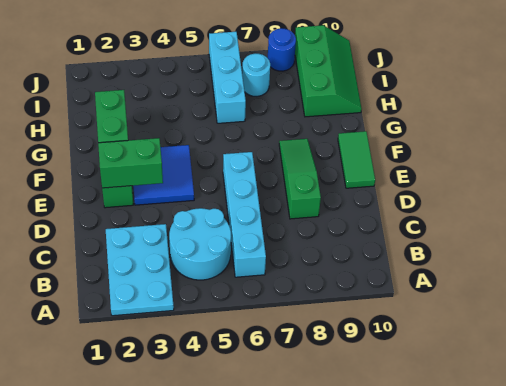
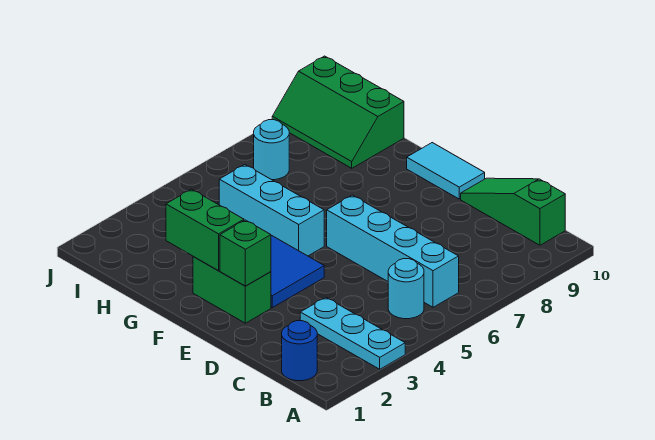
cyan 2x3 plate [106,224,174,316] -> cyan 1x3 plate [300,297,405,369]
cyan 2x2 round brick [169,208,231,280] -> cyan 1x1 round brick [388,259,424,319]
green 1x3 slope [279,139,321,219] -> green 1x3 slope moved to [461,178,565,245]
green 1x2 brick [98,138,163,188] -> green 1x1 brick [220,220,271,286]
green 1x2 tile [338,131,375,188] -> cyan 1x2 tile [407,143,485,199]
cyan 1x3 brick [209,32,246,123] -> cyan 1x3 brick moved to [219,165,324,256]
green 2x3 slope [295,25,362,117] -> green 2x3 slope turned to [272,56,404,168]
blue 1x1 round brick [268,28,296,71] -> blue 1x1 round brick moved to [282,321,317,381]

